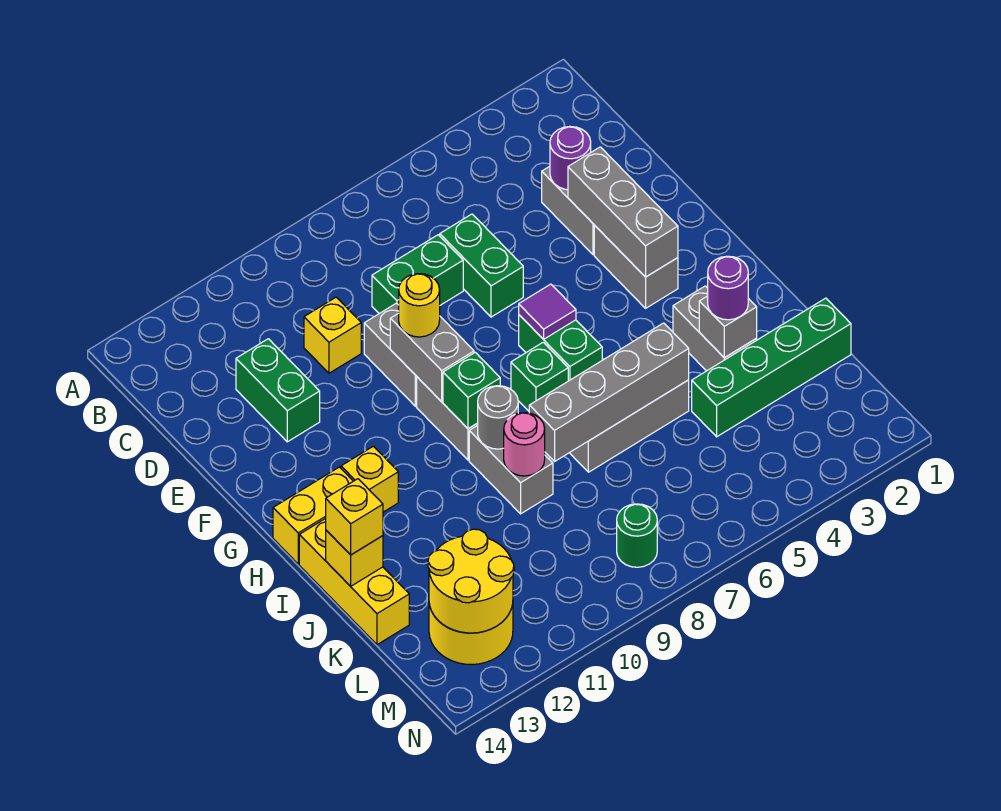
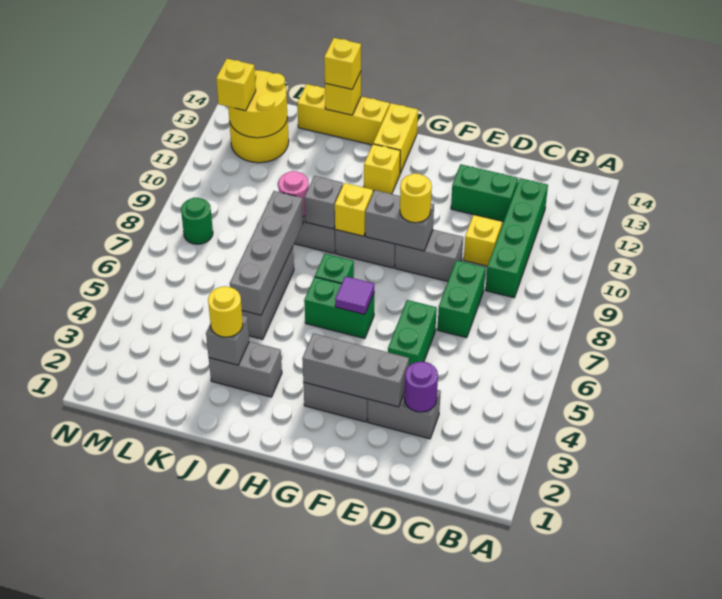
green 1x2 brick [440,214,523,317] -> green 1x2 brick turned to [388,300,437,366]
green 1x1 brick [443,352,500,429] -> yellow 1x1 brick [335,183,373,236]
grey 1x1 round brick [478,386,518,449] -> grey 1x1 brick [304,176,343,229]
purple 1x1 round brick [708,256,748,320] -> yellow 1x1 round brick [208,286,243,337]
green 1x4 brick [692,298,851,437] -> green 1x4 brick moved to [485,178,548,298]
none -> yellow 1x1 brick [216,59,256,111]

